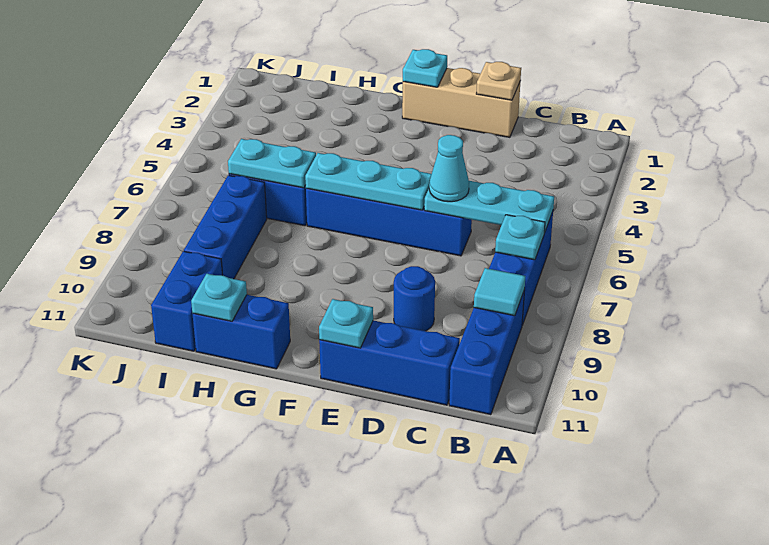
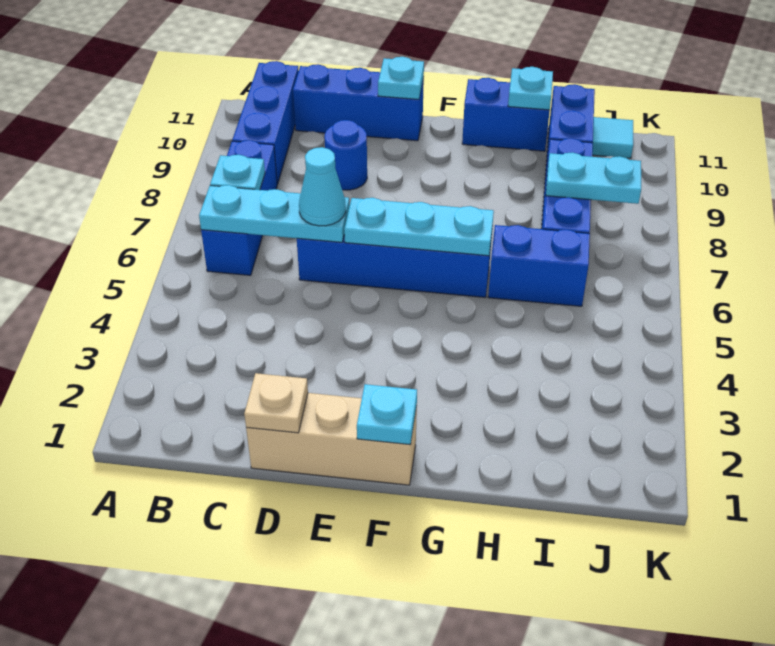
cyan 1x1 tile [474,268,525,316] -> cyan 1x1 tile moved to [592,117,633,158]
cyan 1x2 plate [228,139,316,188] -> cyan 1x2 plate moved to [546,152,641,204]

